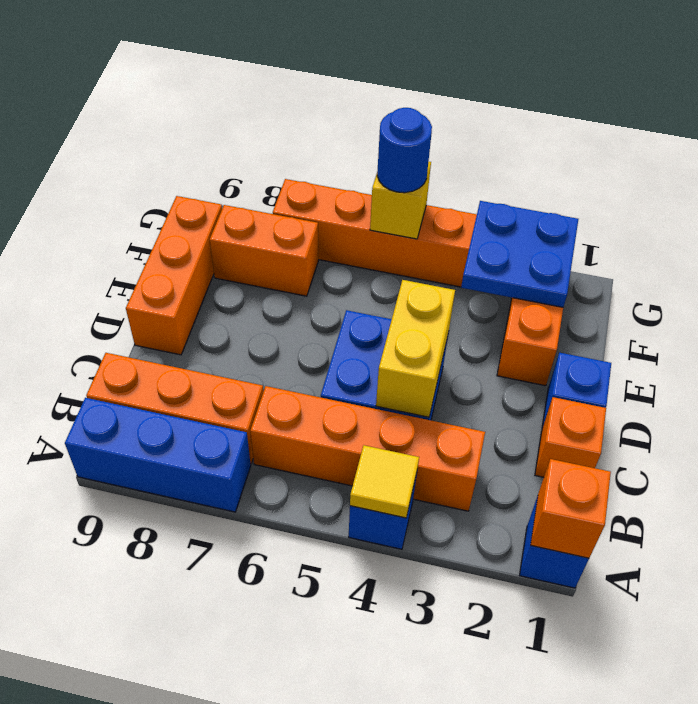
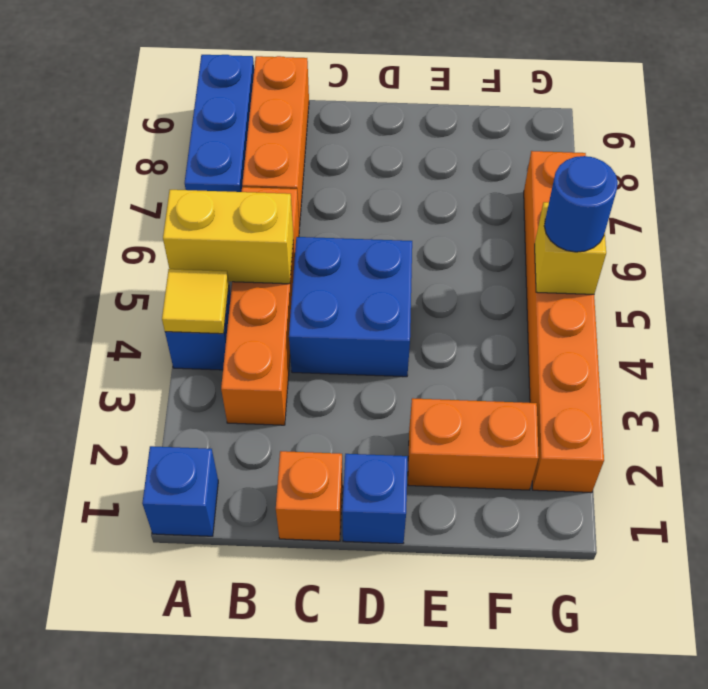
orange 1x1 brick [531,459,611,558] -> none
yellow 1x2 brick [376,280,455,417] -> yellow 1x2 brick moved to [163,190,293,284]
orange 1x3 brick [126,196,222,355] -> none
blue 2x2 plate [461,201,578,307] -> none
orange 1x2 brick [210,205,318,296] -> none

